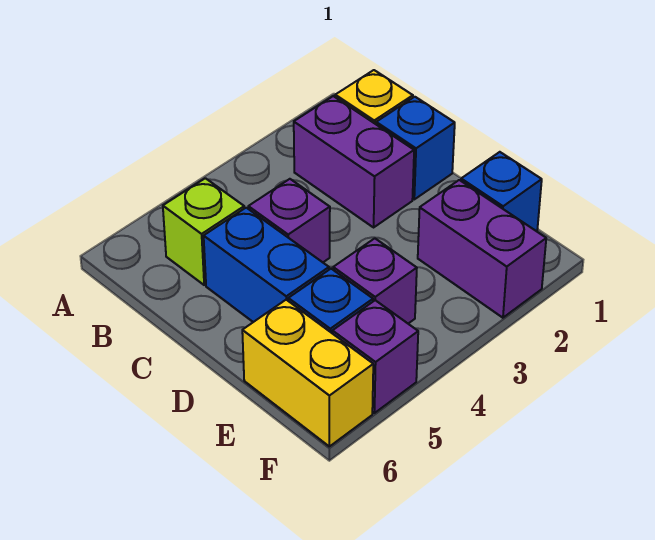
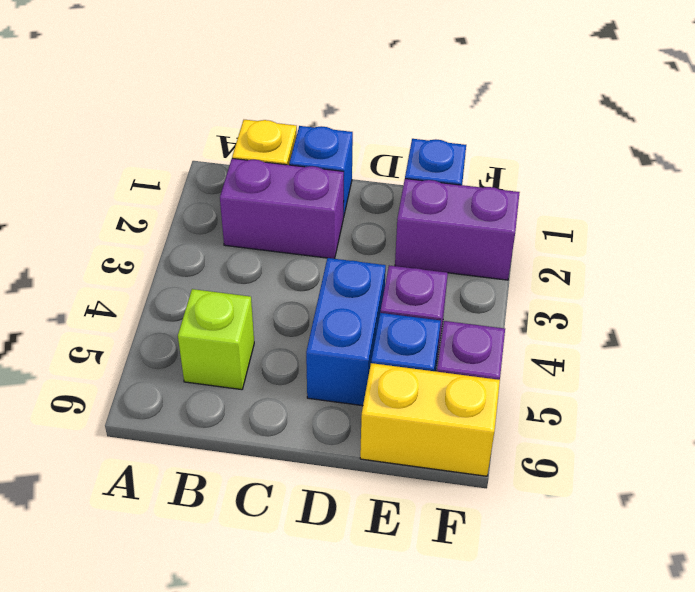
purple 1x1 brick [248,179,330,262] -> none
blue 1x2 brick [204,208,329,322] -> blue 1x2 brick turned to [306,258,386,406]

